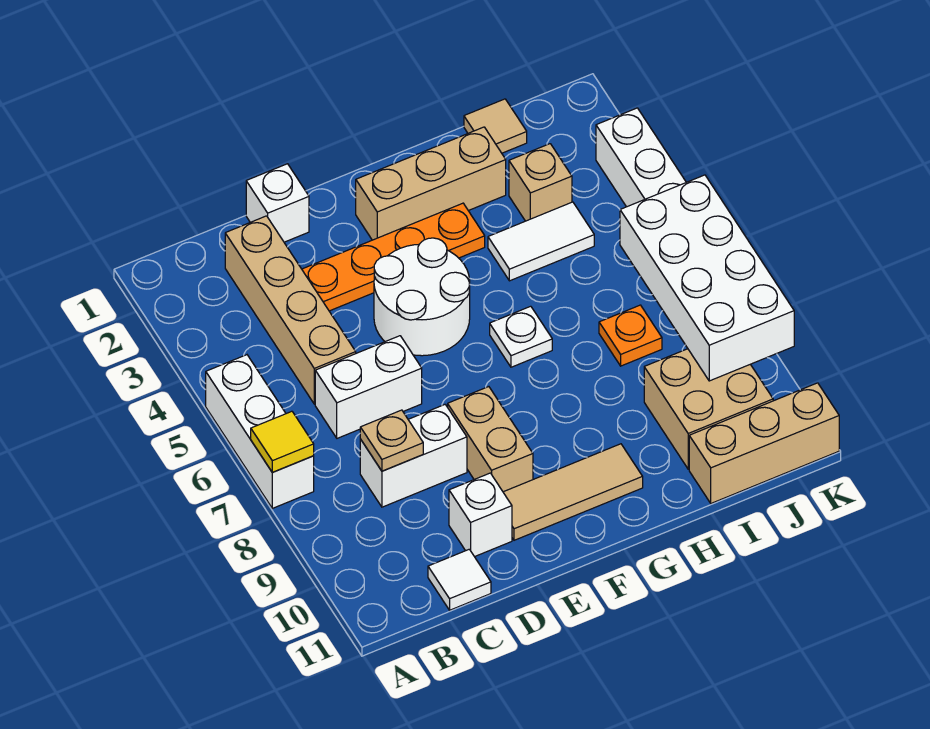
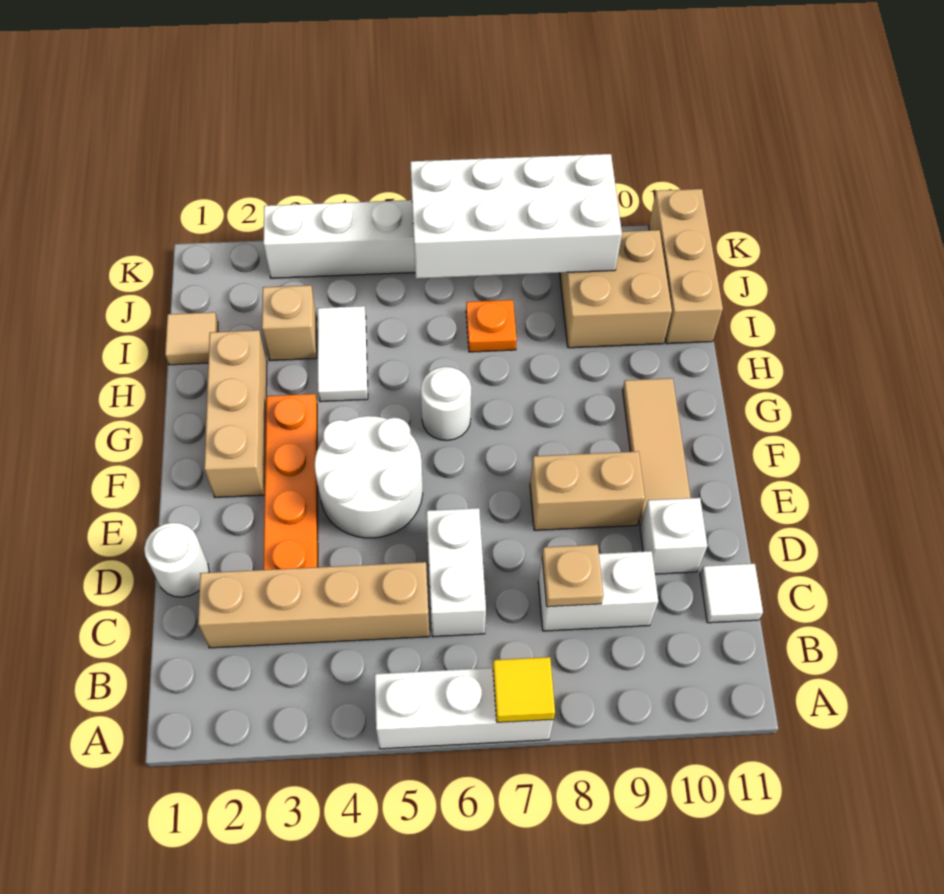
white 1x2 brick [360,405,467,507] -> white 1x2 brick turned to [538,551,658,631]
white 1x1 brick [246,164,309,242] -> white 1x1 round brick [144,523,209,597]
white 1x1 plate [490,306,552,367] -> white 1x1 round brick [421,367,471,440]

